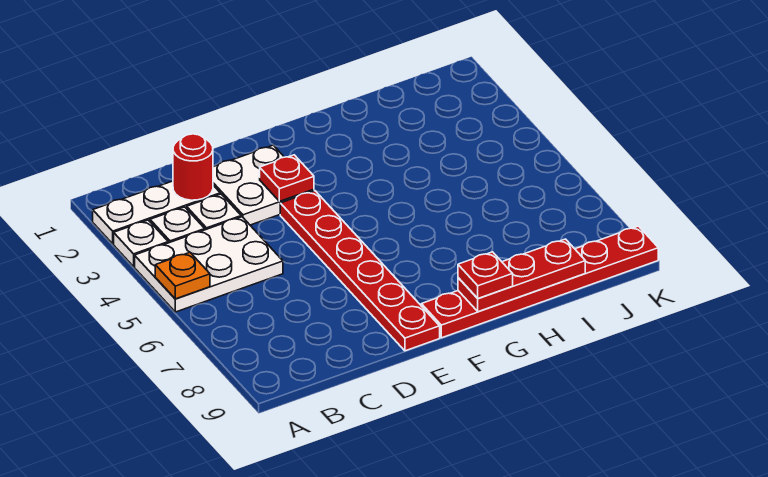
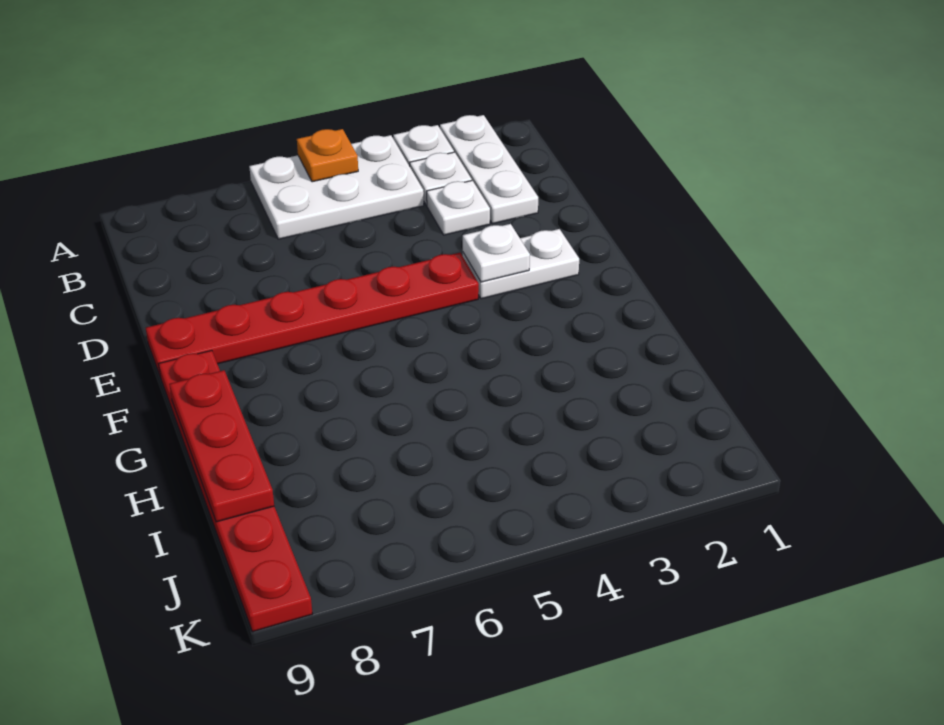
white 2x3 plate [135,217,283,312] -> white 2x3 plate turned to [249,135,424,239]
red 1x1 round brick [173,134,213,200] -> none
white 2x2 plate [213,145,314,225] -> white 1x2 plate [463,229,579,299]
red 1x1 plate [260,155,314,201] -> white 1x1 plate [463,224,530,282]
red 1x1 plate [458,252,513,299] -> none

